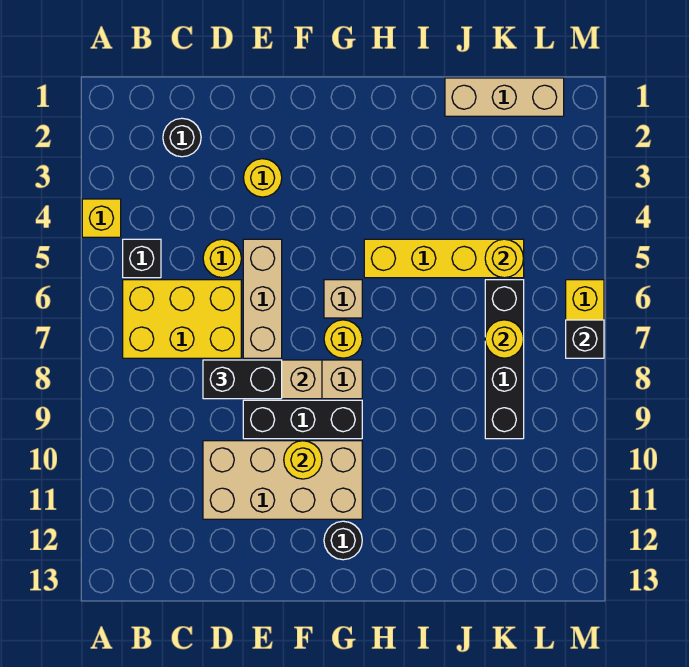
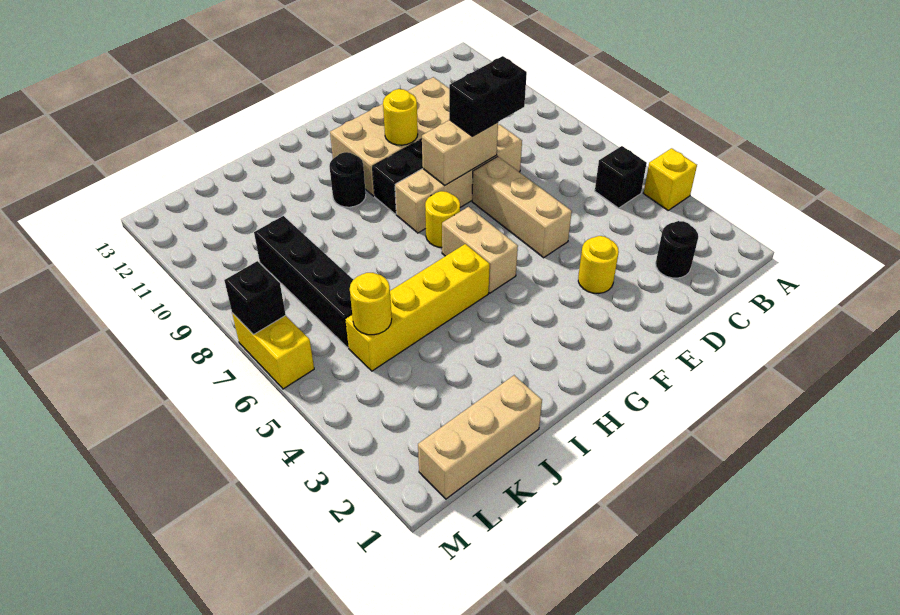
yellow 2x3 brick [123,280,241,358] -> none
yellow 1x1 round brick [203,239,241,278] -> none
tan 1x1 brick [324,280,362,318] -> tan 1x2 brick [442,207,518,293]
black 1x1 round brick [324,521,362,560] -> black 1x1 round brick moved to [329,152,366,207]
yellow 1x1 round brick [485,320,524,358] -> none

